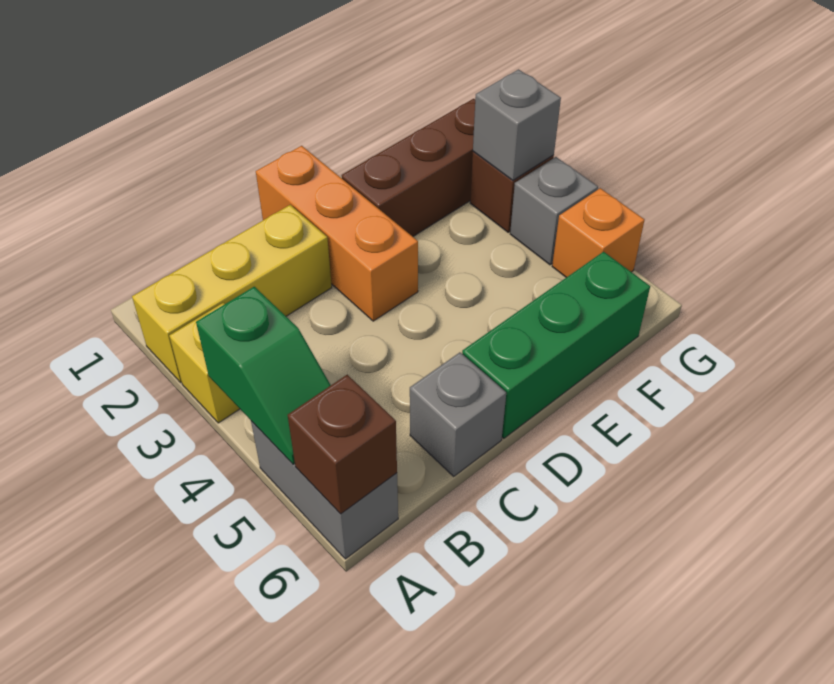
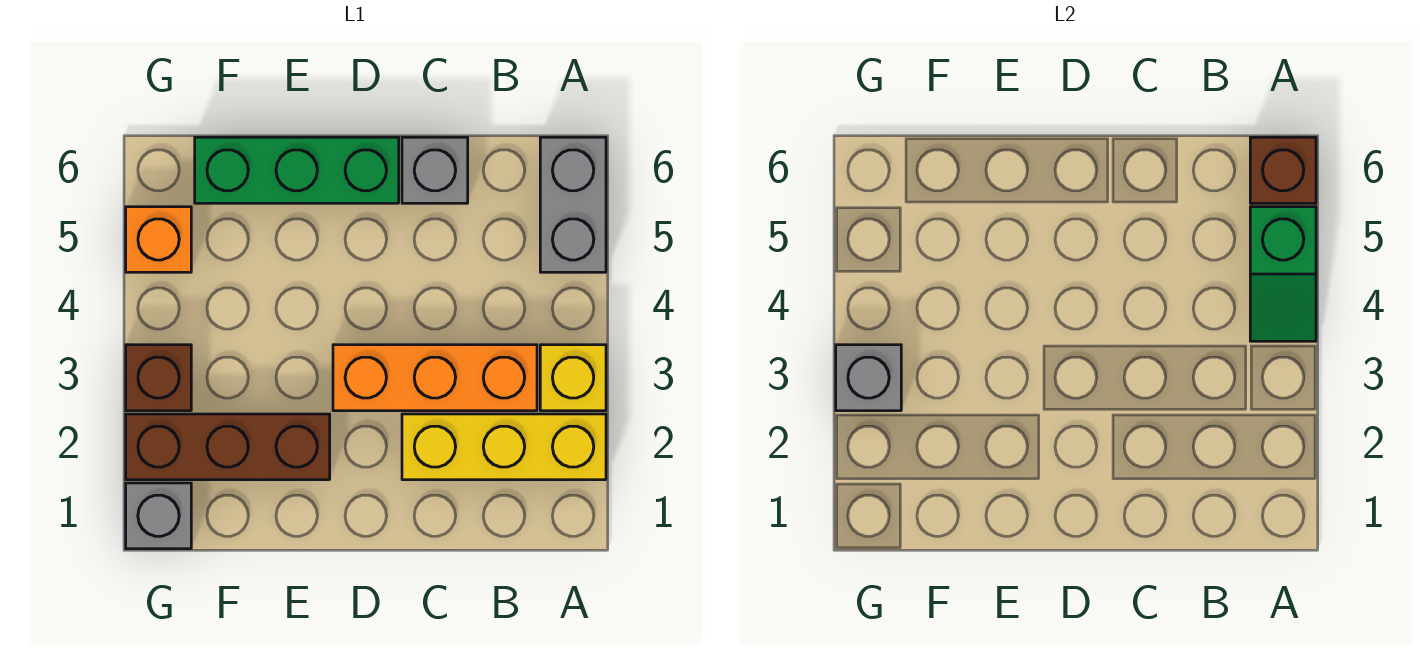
green 1x2 slope [196,287,331,464] -> green 1x2 slope turned to [1250,207,1316,341]
orange 1x3 brick [256,146,418,321] -> orange 1x3 brick turned to [333,345,537,411]
grey 1x1 brick [510,157,598,265] -> grey 1x1 brick moved to [126,483,191,549]

